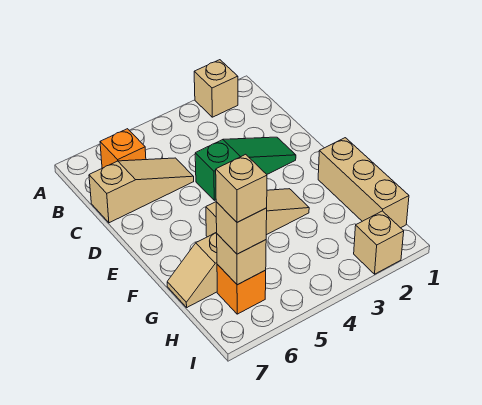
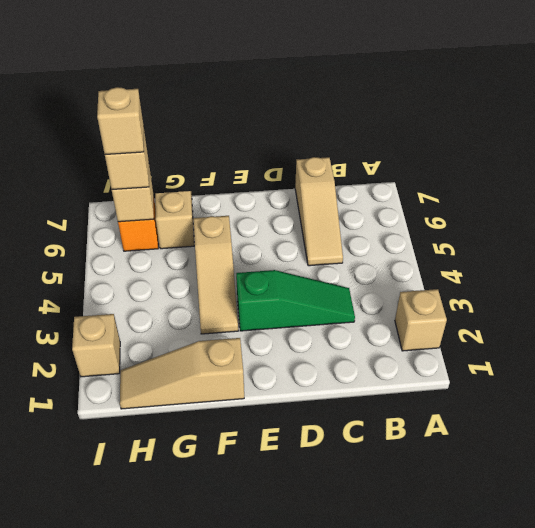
orange 1x1 brick [100,129,146,168] -> none
green 1x3 slope [195,137,296,200] -> green 1x3 slope turned to [236,270,355,331]
tan 1x3 brick [318,138,409,228] -> tan 1x3 slope [120,338,244,409]

